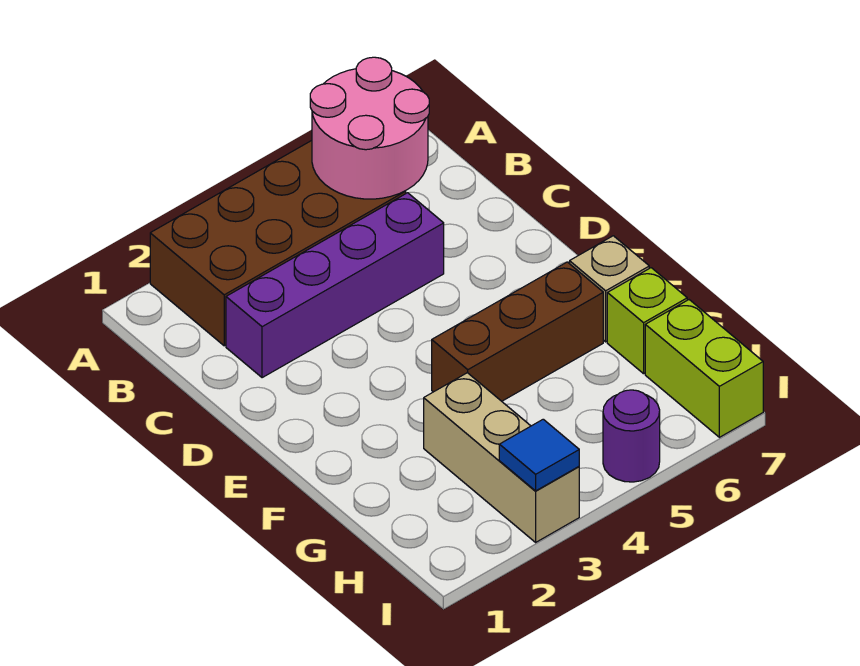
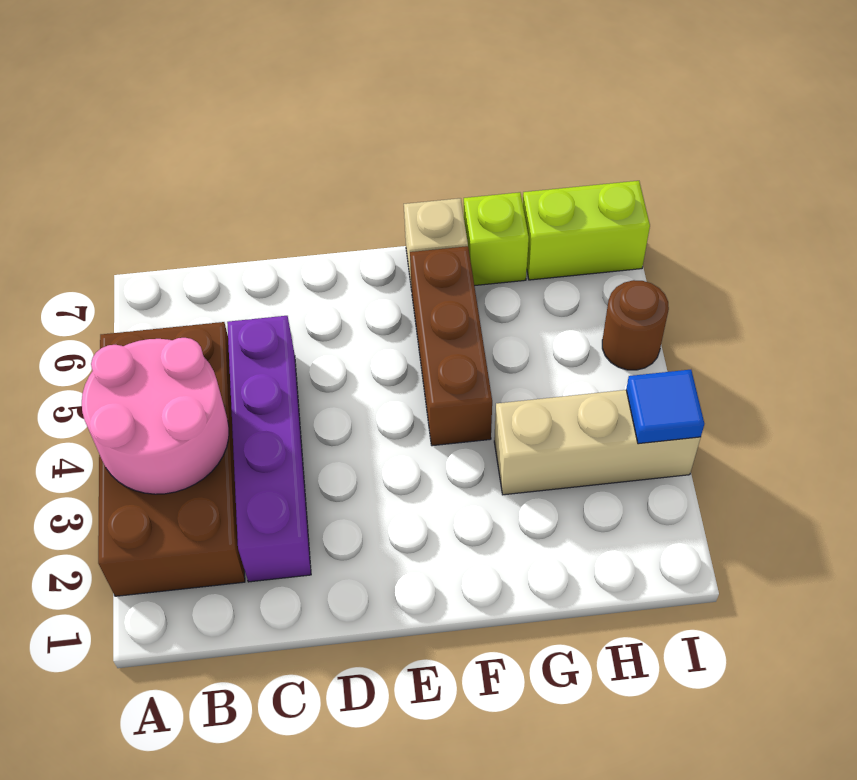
pink 2x2 round brick [310,57,429,199] -> pink 2x2 round brick moved to [82,338,229,494]
purple 1x1 round brick [603,390,660,482] -> brown 1x1 round brick [602,280,669,370]

